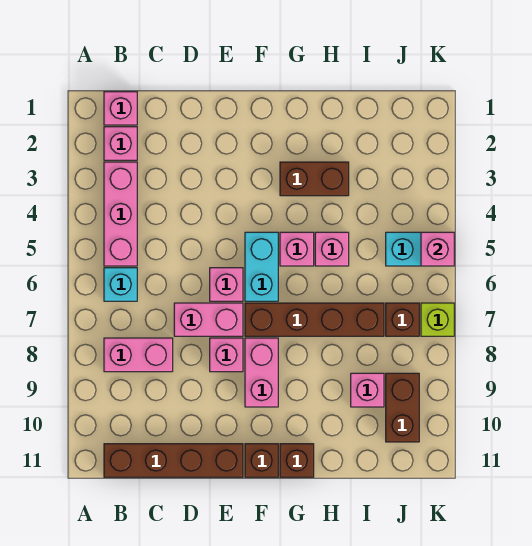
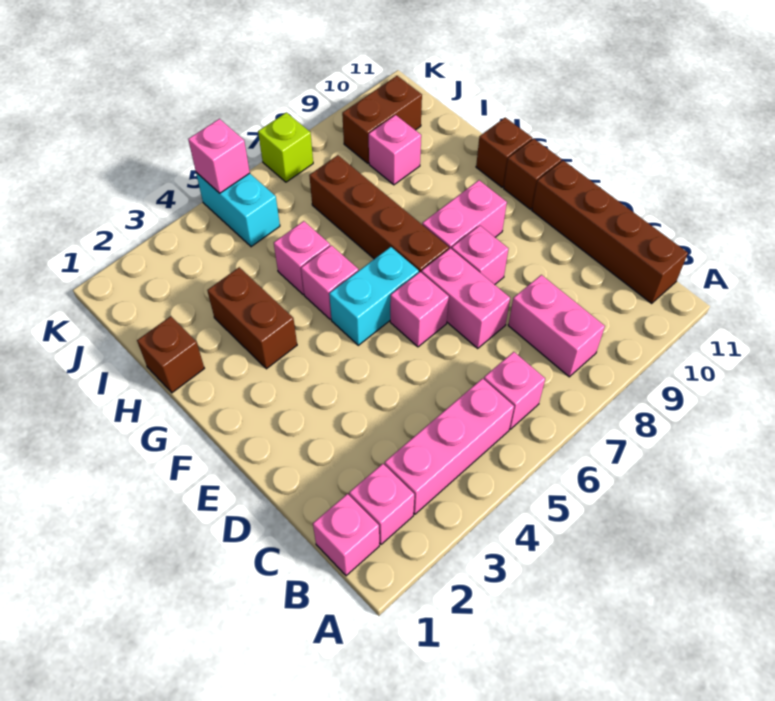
cyan 1x1 brick [104,268,137,301] -> pink 1x1 brick [484,352,545,429]
brown 1x1 brick [386,303,419,336] -> brown 1x1 brick moved to [137,316,204,393]

